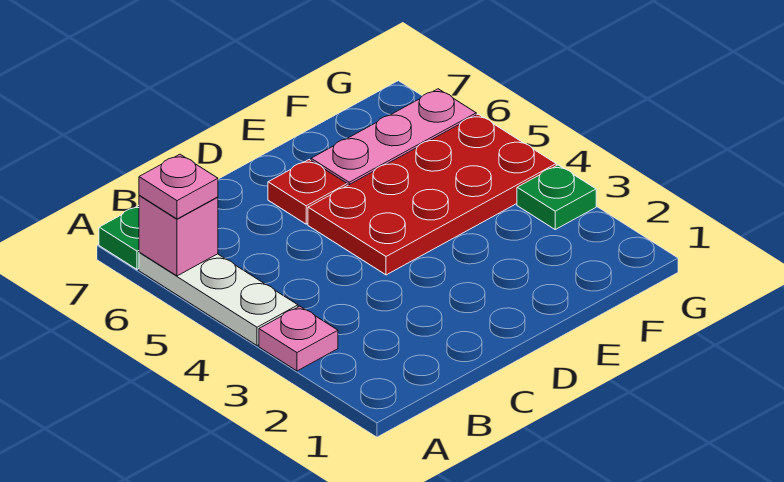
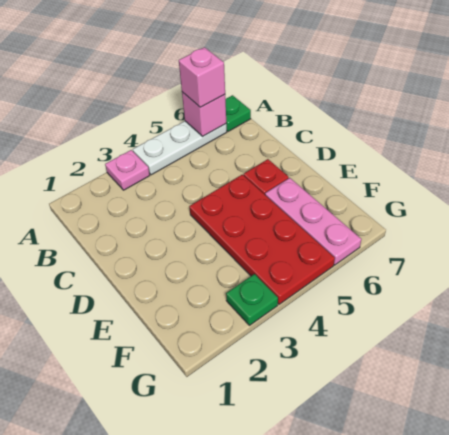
pink 1x1 plate [139,154,218,219] -> pink 1x1 brick [179,47,225,107]

